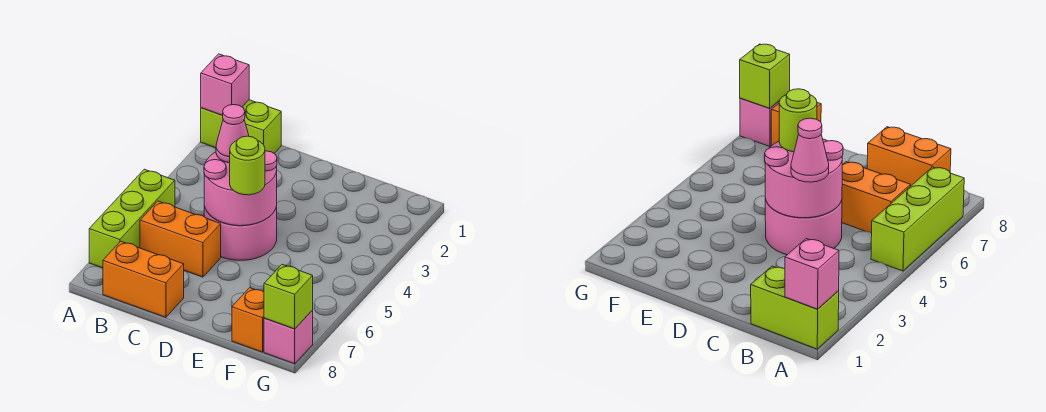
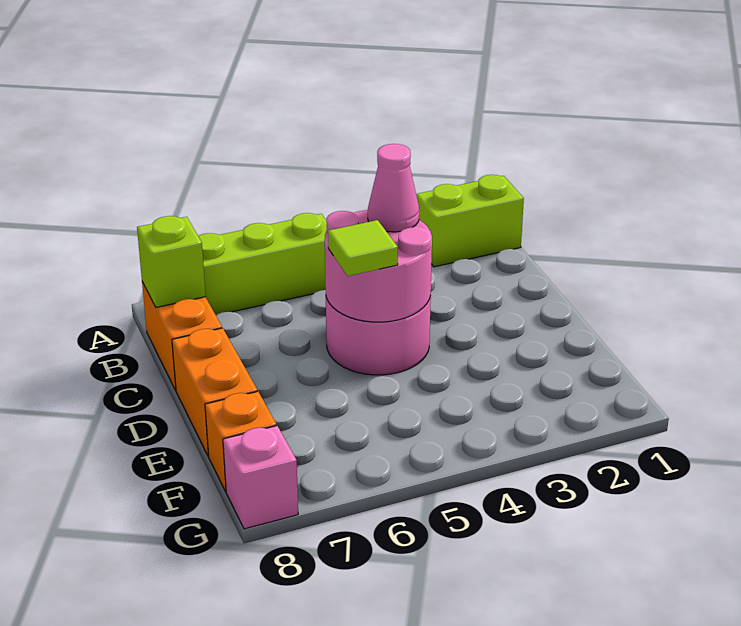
lime 1x2 brick [201,100,281,153] -> lime 1x2 brick turned to [416,175,524,267]
pink 1x1 brick [201,54,249,115] -> none
orange 1x2 brick [140,201,221,277] -> orange 1x2 brick moved to [172,328,257,456]
lime 1x1 round brick [230,136,265,195] -> lime 1x1 tile [328,220,398,276]
lime 1x1 brick [264,265,313,329] -> lime 1x1 brick moved to [137,216,206,307]

